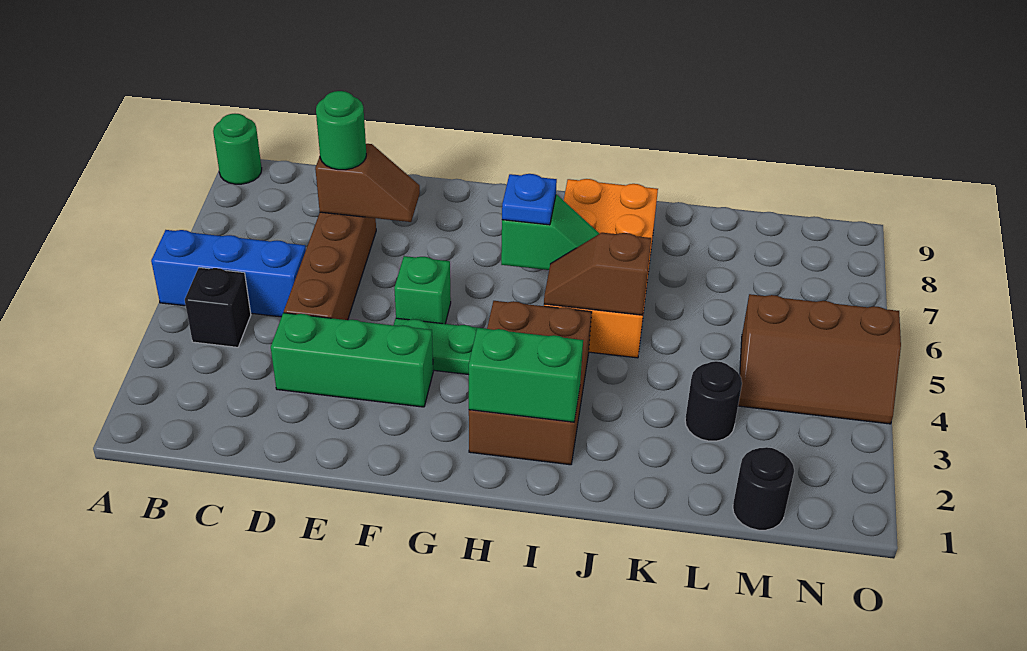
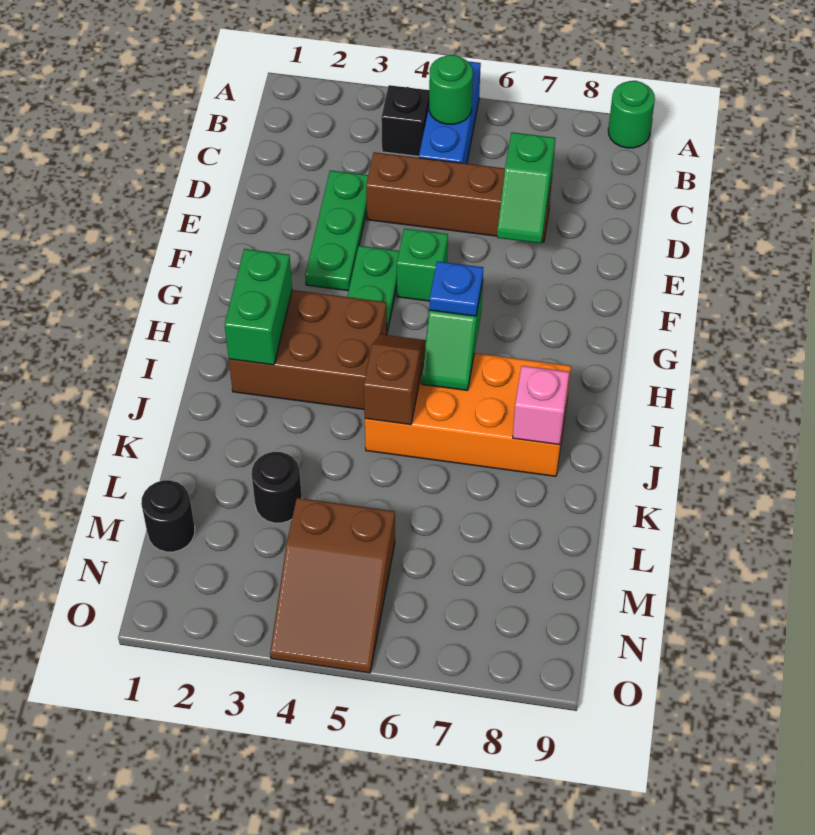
green 1x3 brick [271,313,433,407] -> green 1x3 plate [305,170,368,291]
brown 1x2 slope [315,144,420,222] -> green 1x2 slope [497,132,555,243]
green 1x1 round brick [316,91,366,170] -> green 1x1 round brick moved to [429,55,473,124]
none -> pink 1x1 brick [513,366,569,445]
brown 2x3 slope [738,294,901,424] -> brown 2x3 slope turned to [270,498,395,673]

